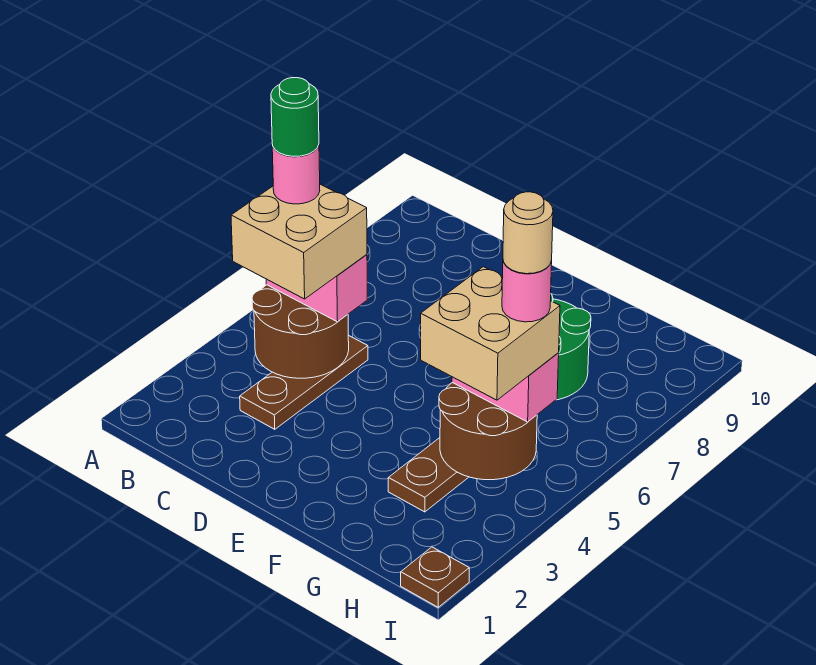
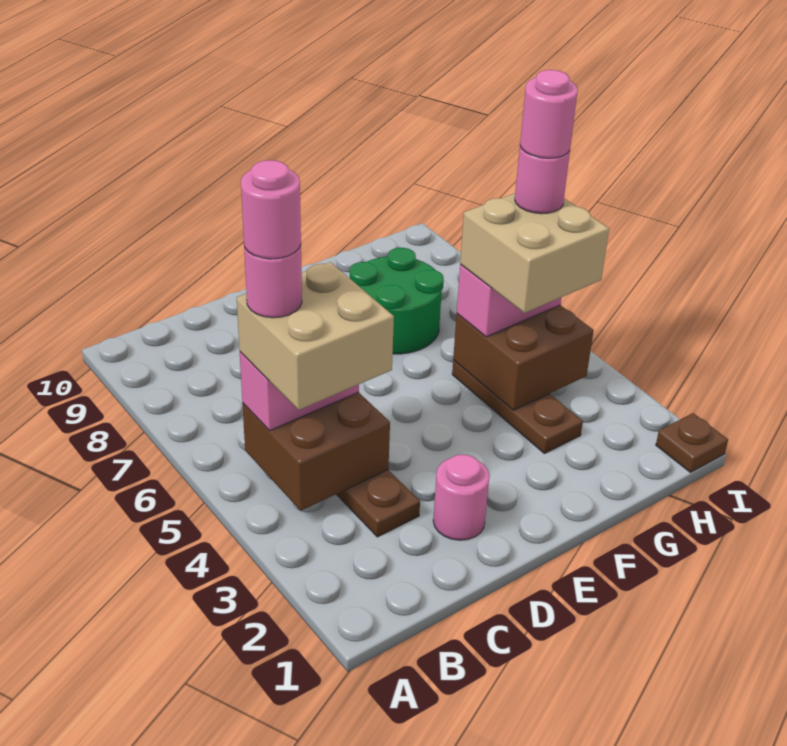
brown 2x2 round brick [252,285,349,378] -> brown 2x2 brick [242,392,390,511]
green 1x1 round brick [271,78,319,156] -> pink 1x1 round brick [241,160,301,259]
none -> pink 1x1 round brick [433,455,490,540]
brown 2x2 round brick [439,383,537,480] -> brown 2x2 brick [453,305,594,410]
tan 1x1 round brick [503,192,553,274] -> pink 1x1 round brick [520,70,578,158]

